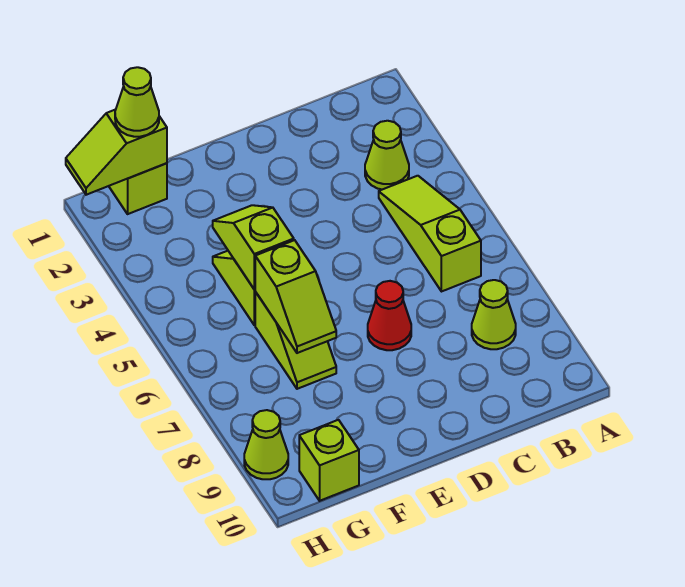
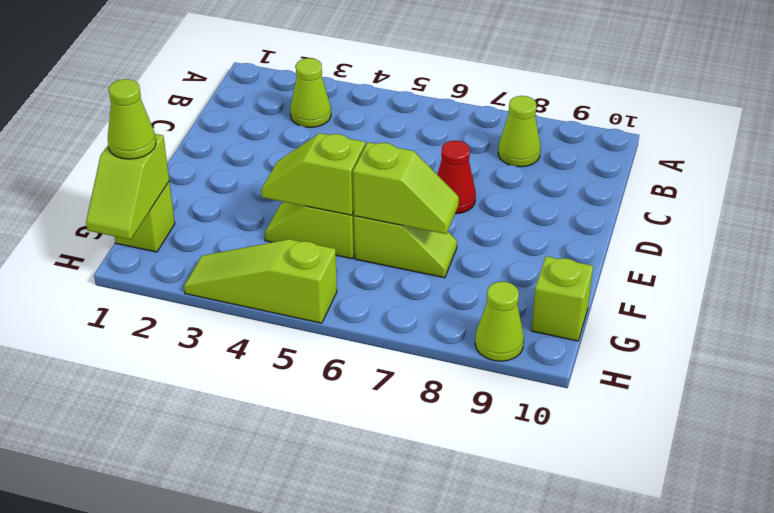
lime 1x3 slope [379,176,481,292] -> lime 1x3 slope moved to [184,239,337,323]

